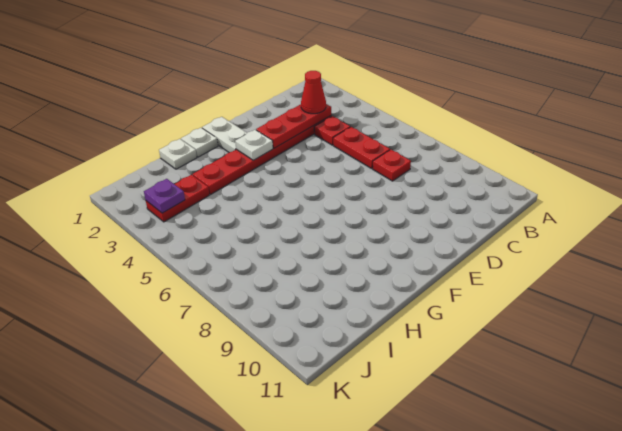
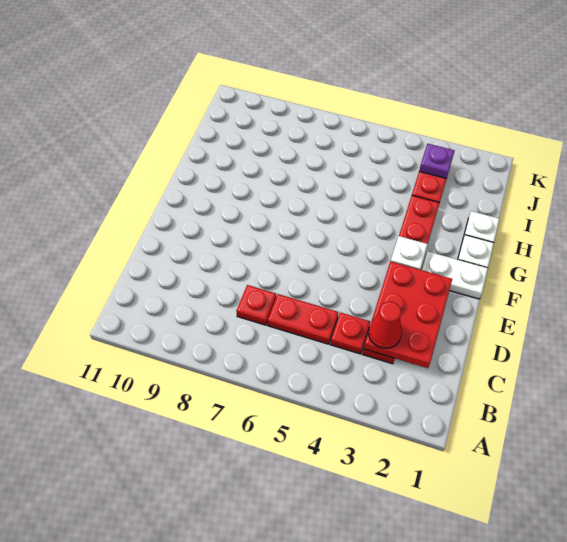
red 1x3 plate [256,104,331,148] -> red 2x3 plate [364,261,452,368]

